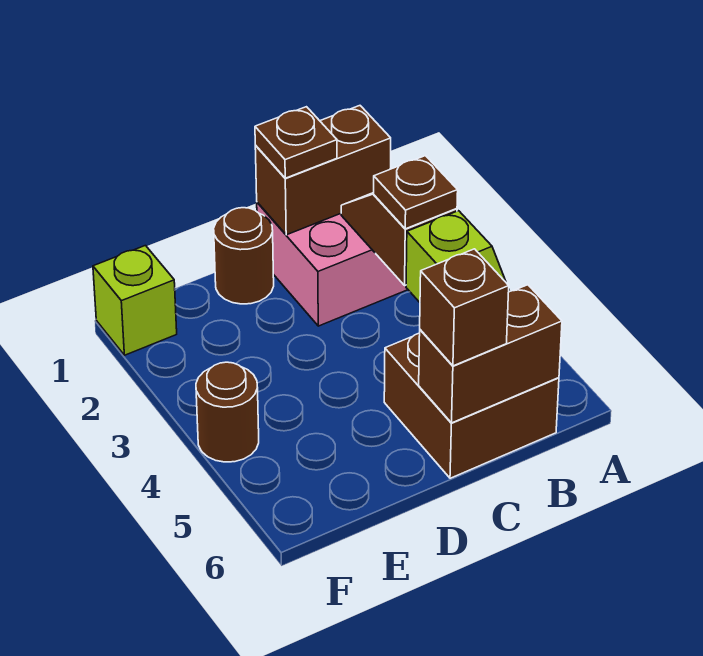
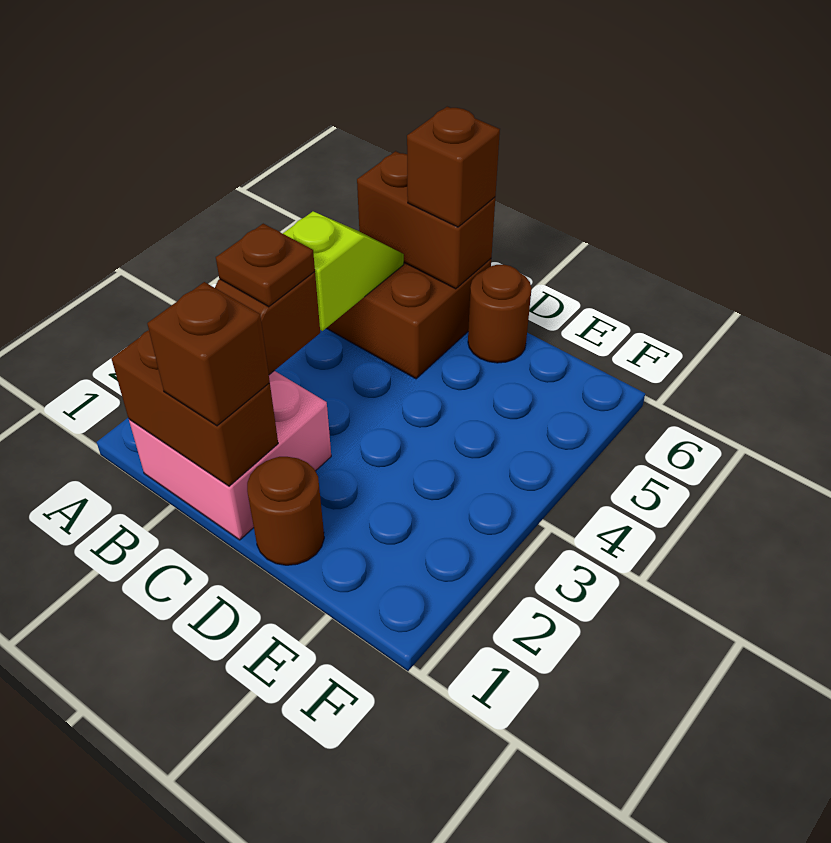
brown 1x1 plate [255,107,337,178] -> brown 1x1 brick [147,282,270,426]
lime 1x1 brick [93,246,177,355] -> none
brown 1x1 round brick [196,362,259,462] -> brown 1x1 round brick moved to [468,265,532,363]

